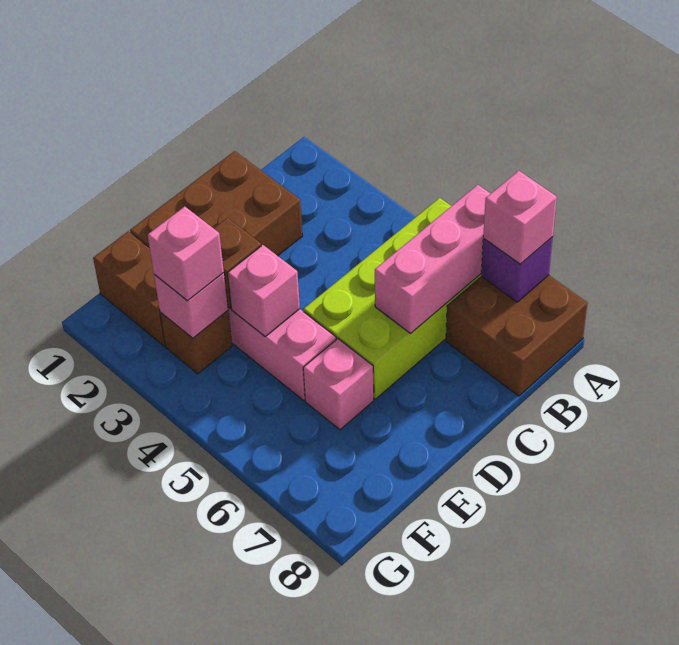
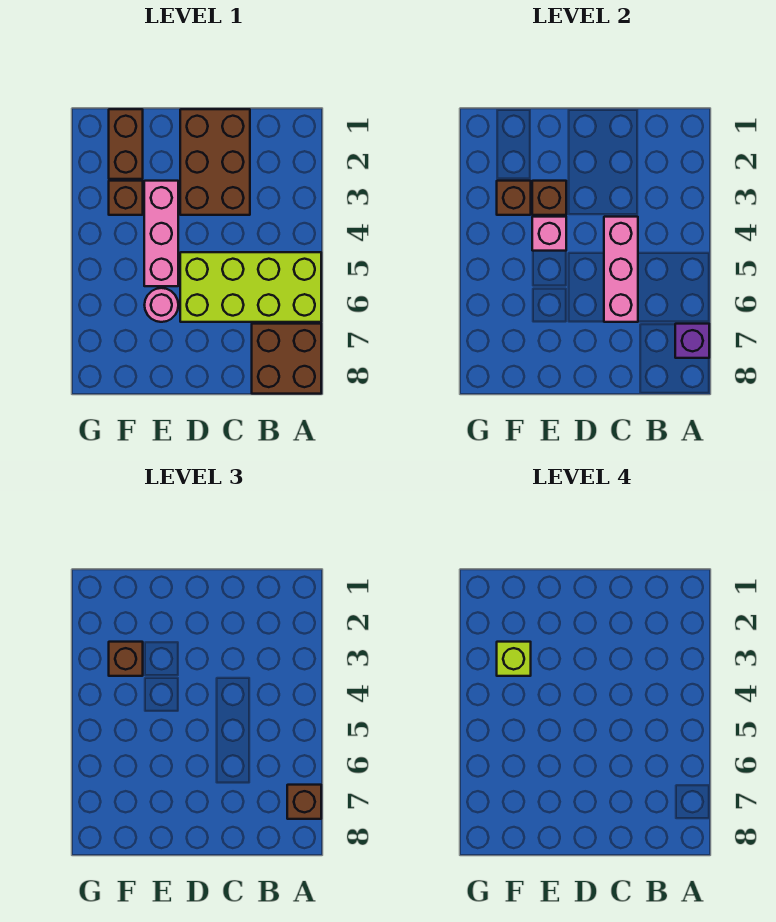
pink 1x3 brick [375,185,491,333] -> pink 1x3 brick turned to [604,217,638,322]
pink 1x1 brick [483,171,557,264] -> brown 1x1 brick [287,785,321,819]
brown 2x3 brick [130,151,302,256] -> brown 2x3 brick turned to [180,109,250,215]
pink 1x1 brick [303,339,374,430] -> pink 1x1 round brick [145,288,178,322]
pink 1x1 brick [154,273,228,338] -> brown 1x1 brick [497,181,531,215]
pink 1x1 brick [148,207,224,301] -> brown 1x1 brick [109,642,143,676]
none -> lime 1x1 brick [497,642,531,676]

